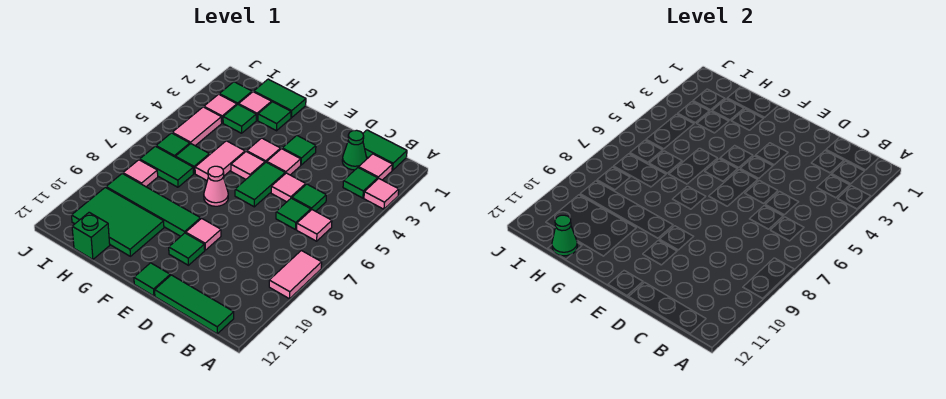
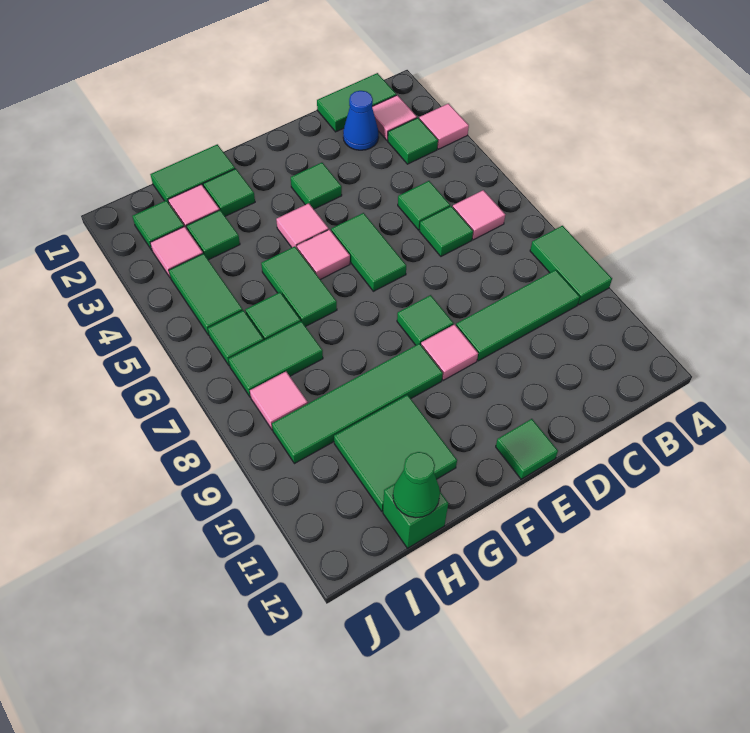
pink 1x2 tile [269,251,322,299] -> green 1x2 tile [530,226,612,305]
green 1x3 tile [155,275,234,334] -> green 1x3 tile moved to [456,270,580,361]
green 1x1 cone [342,130,367,170] -> blue 1x1 cone [343,91,379,150]
pink 1x1 tile [271,173,306,202] -> none
pink 1x1 tile [267,149,301,175] -> none
green 1x1 tile [169,233,205,265] -> green 1x1 tile moved to [397,295,453,345]
pink 1x1 cone [204,166,228,206] -> none
pink 1x2 tile [195,141,245,180] -> green 1x2 tile [261,246,337,327]
green 2x3 tile [72,187,164,256] -> green 2x2 tile [334,395,457,511]
pink 1x2 tile [172,107,222,146] -> green 1x2 tile [169,254,243,335]

